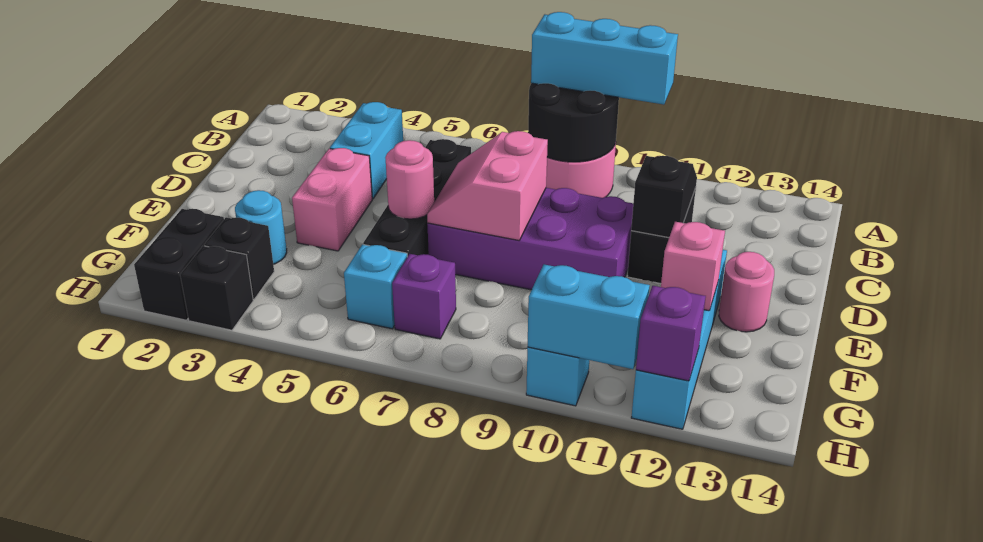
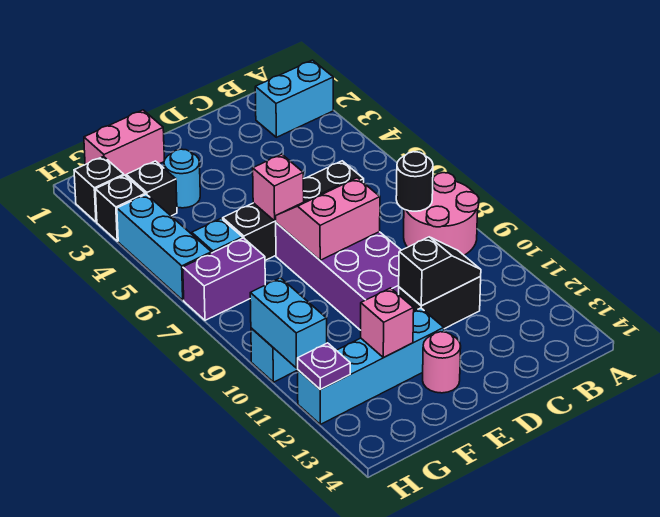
black 2x2 round brick [528,83,619,162] -> black 1x1 round brick [396,152,433,211]
cyan 1x3 brick [531,12,678,105] -> cyan 1x3 brick moved to [117,194,211,300]
cyan 1x2 brick [330,102,403,199] -> cyan 1x2 brick moved to [255,60,333,137]
pink 1x2 brick [292,148,372,251] -> pink 1x2 brick moved to [84,110,164,176]
pink 1x1 round brick [385,140,434,219] -> pink 1x1 brick [253,154,304,221]
black 1x2 brick [134,209,224,320] -> black 1x1 brick [74,156,124,222]
purple 1x1 brick [392,254,456,339] -> purple 1x2 brick [183,238,265,320]
purple 1x1 brick [636,286,706,381] -> purple 1x1 plate [298,343,350,389]

